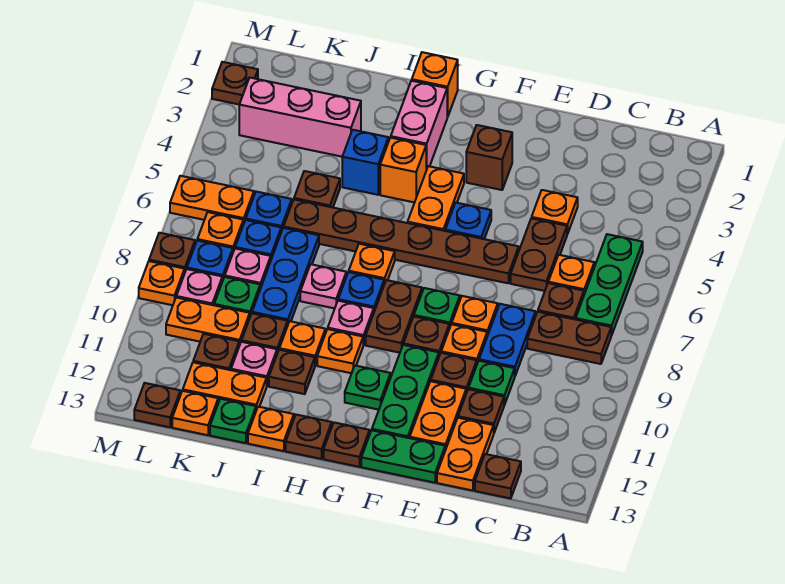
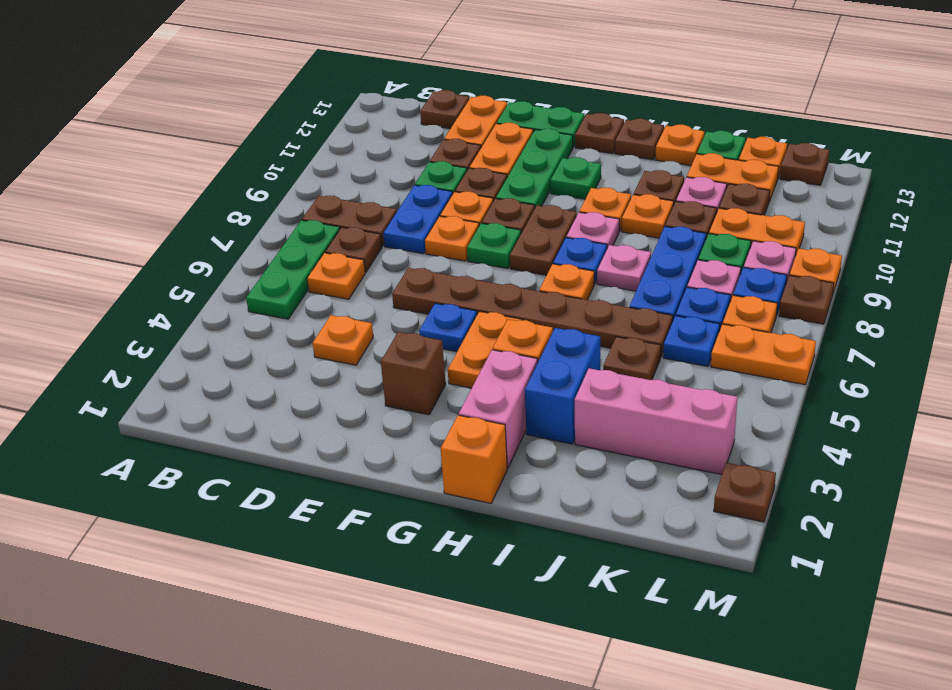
brown 1x2 plate [511,218,567,291] -> none
blue 1x1 brick [342,130,388,195] -> blue 1x2 brick [525,328,600,444]

